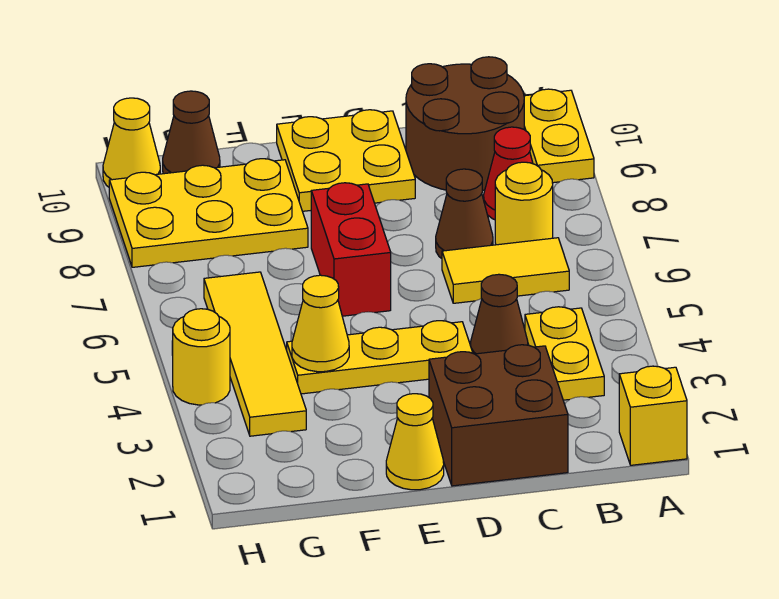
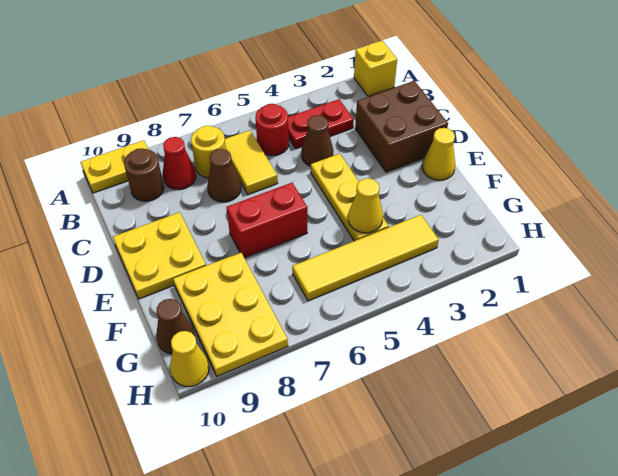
yellow 1x2 plate [525,307,604,400] -> red 1x2 plate [288,99,354,148]
none -> red 1x1 round brick [255,104,289,156]
brown 2x2 round brick [406,57,524,190] -> brown 1x1 round brick [124,148,164,201]
yellow 1x1 round brick [173,309,230,405] -> none

